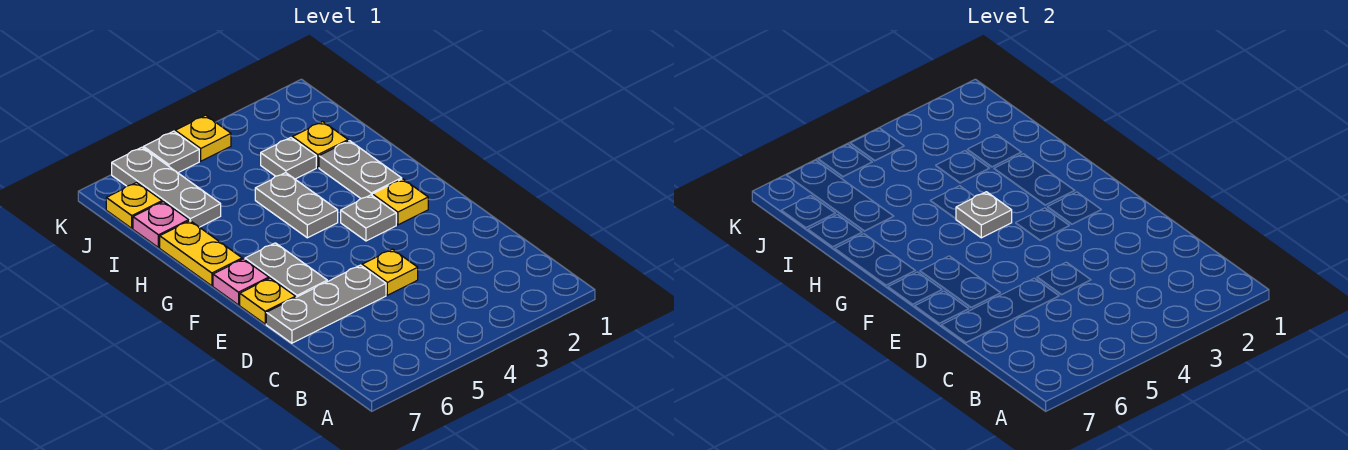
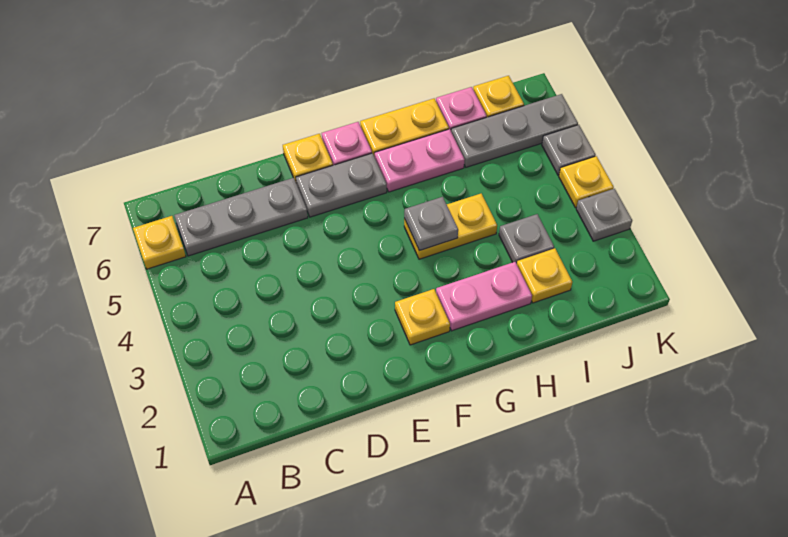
yellow 1x1 plate [362,249,418,295] -> yellow 1x1 plate moved to [133,216,186,269]
grey 1x3 plate [266,265,386,343] -> grey 1x3 plate turned to [174,178,308,256]
grey 1x1 plate [341,195,396,241] -> grey 1x1 plate moved to [576,189,632,241]
grey 1x2 plate [319,141,402,198] -> pink 1x2 plate [436,262,532,331]
grey 1x2 plate [255,173,338,238] -> yellow 1x2 plate [404,194,497,259]
none -> pink 1x2 plate [375,129,465,192]

